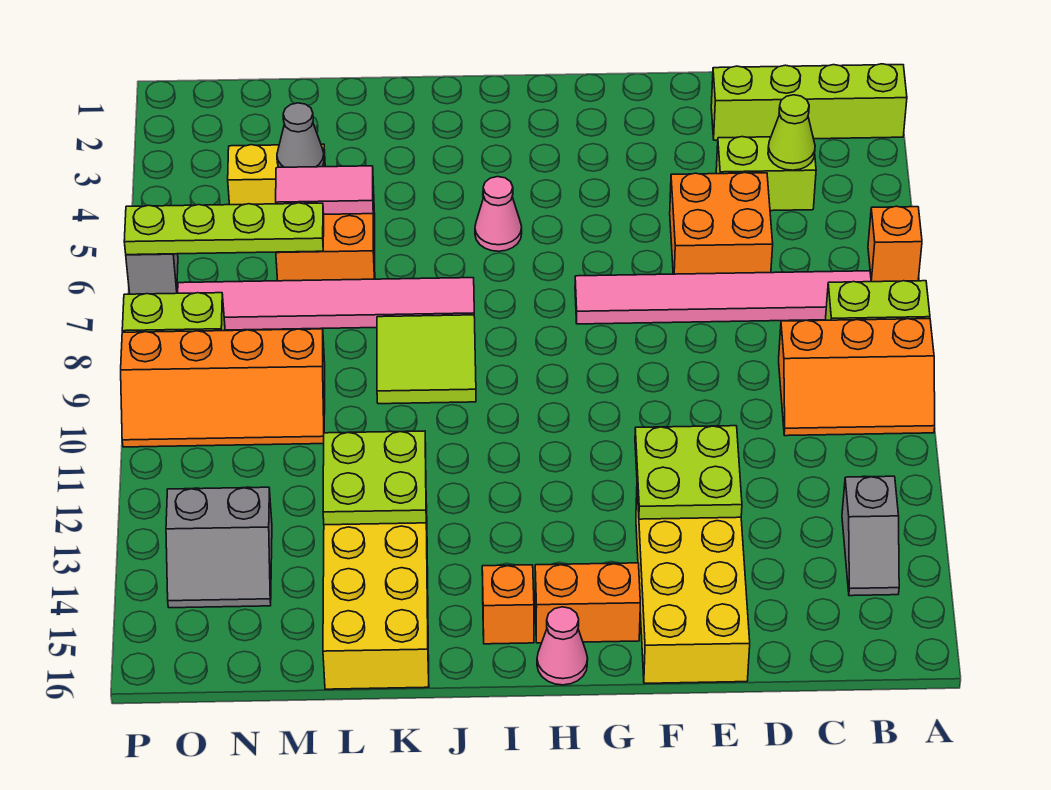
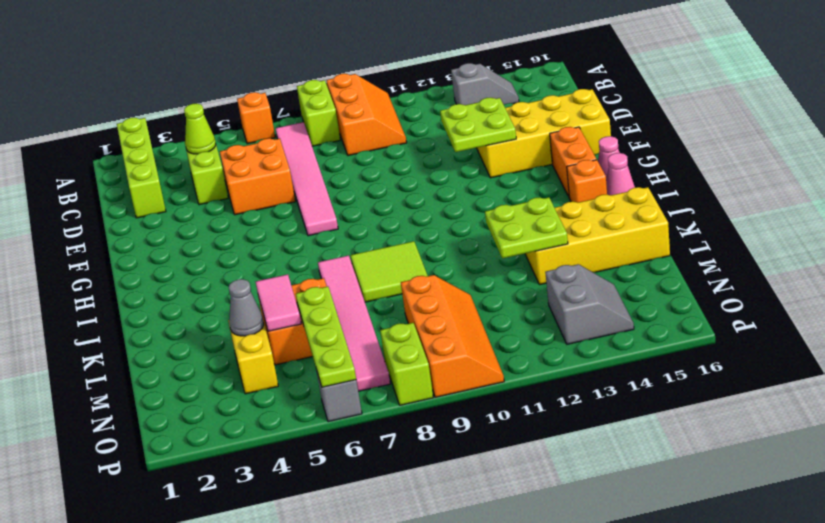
pink 1x1 cone [475,177,522,251] -> pink 1x1 cone moved to [606,153,635,195]

